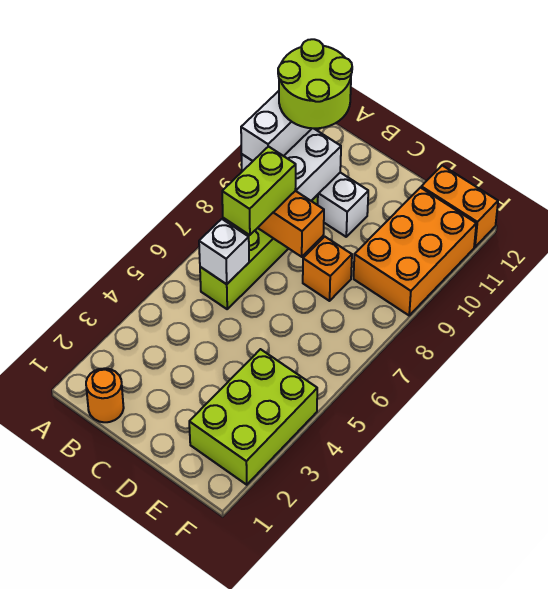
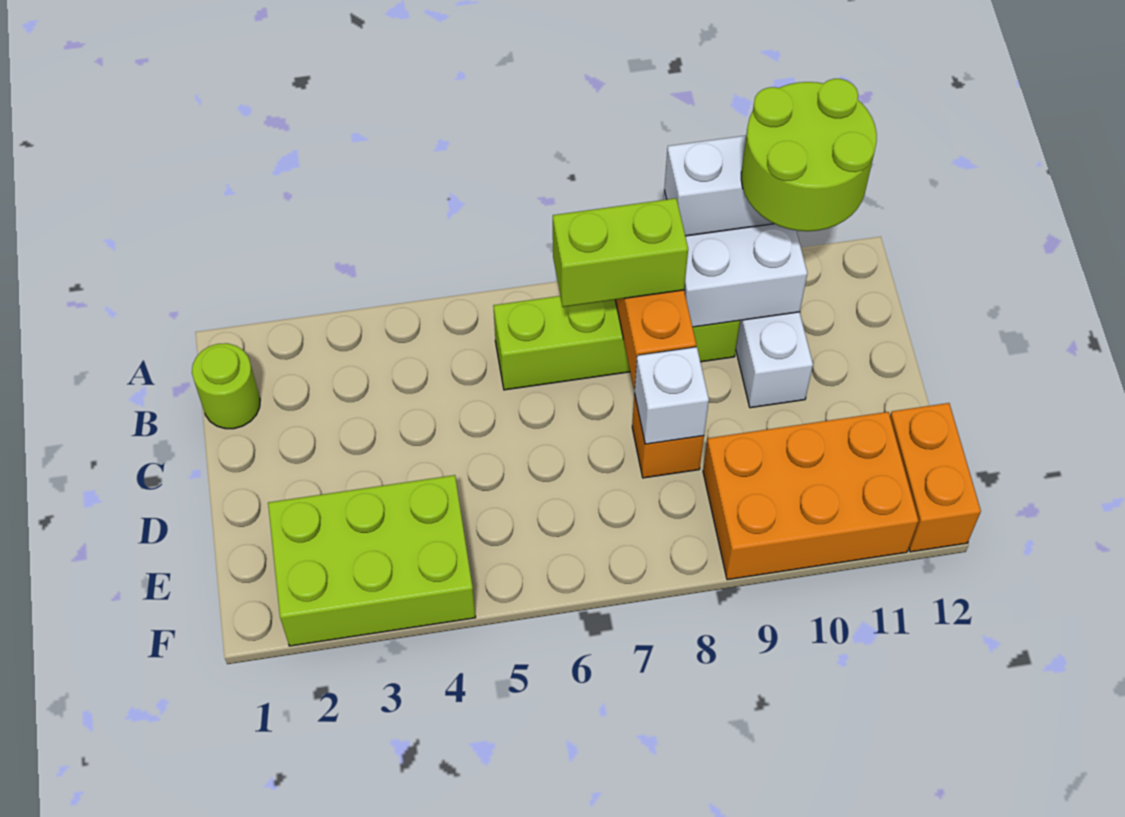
orange 1x1 round brick [86,368,124,422] -> lime 1x1 round brick [192,343,260,429]
white 1x1 brick [199,219,249,284] -> white 1x1 brick moved to [635,347,709,444]

